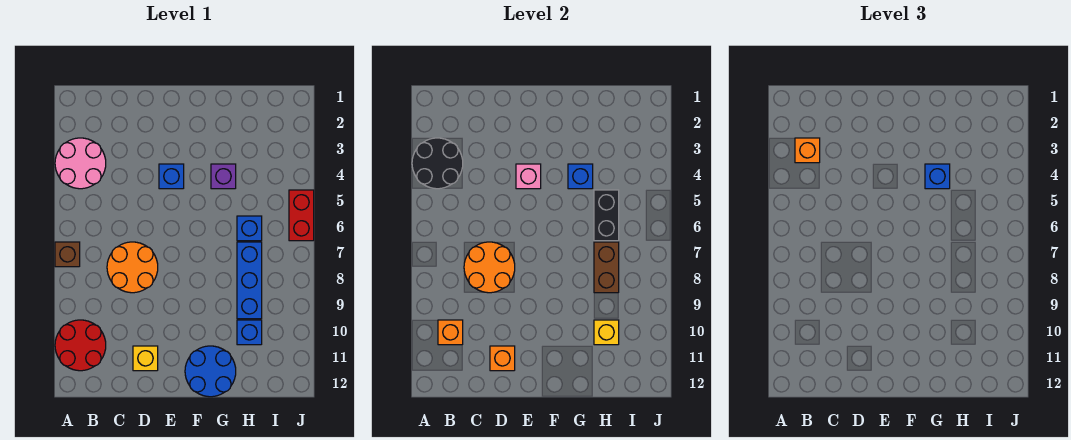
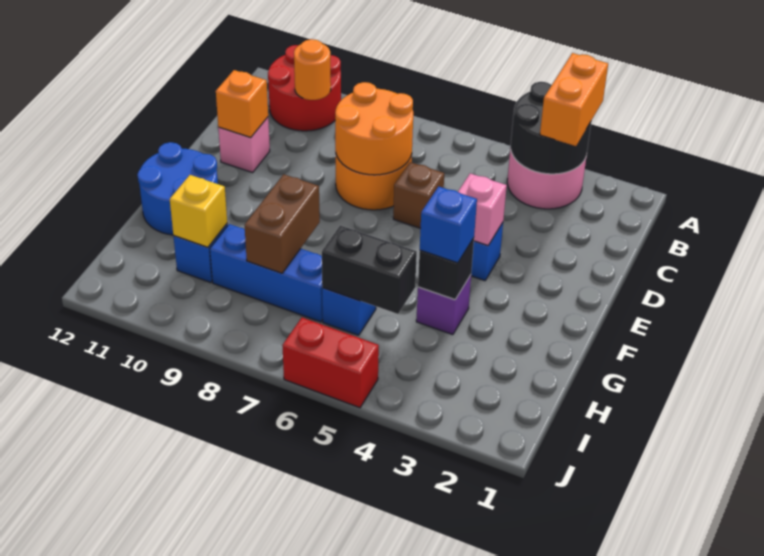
brown 1x1 brick [55,242,80,267] -> brown 1x1 brick moved to [393,162,444,228]
orange 1x1 brick [795,138,820,163] -> orange 1x2 brick [540,53,608,146]
orange 1x1 brick [438,320,463,345] -> orange 1x1 round brick [294,39,331,100]
yellow 1x1 brick [133,346,158,371] -> pink 1x1 brick [218,117,270,173]
blue 1x1 brick [568,164,593,189] -> black 1x1 brick [418,238,474,300]
brown 1x2 brick [594,242,619,293] -> brown 1x2 brick turned to [245,174,320,273]

